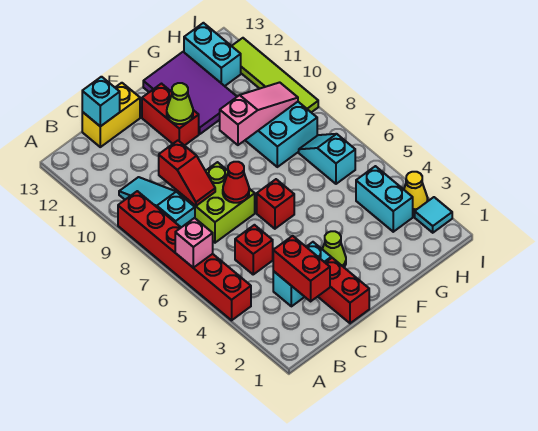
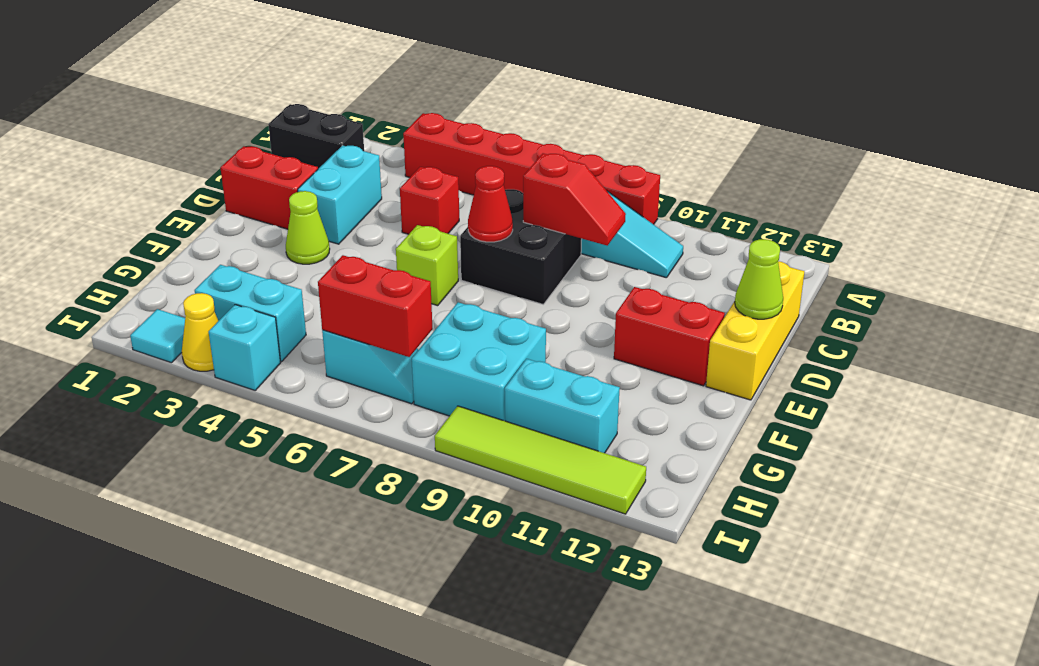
pink 1x1 brick [175,218,213,268] -> none
none -> black 1x2 brick [268,104,364,169]
red 1x2 brick [273,236,330,301] -> red 1x2 brick moved to [318,255,433,357]
lime 2x2 brick [178,162,255,243] -> black 2x2 brick [460,189,582,304]
red 1x2 slope [159,141,215,206] -> red 1x2 slope turned to [523,153,626,245]
yellow 1x2 brick [82,83,140,147] -> yellow 1x3 brick [706,261,804,400]
cyan 1x1 brick [82,77,120,126] -> cyan 1x1 brick moved to [209,305,281,390]
red 1x1 brick [257,179,294,229] -> lime 1x1 brick [396,225,458,306]
lime 1x1 cone [167,83,193,124] -> lime 1x1 cone moved to [735,239,783,319]
pink 1x3 slope [220,82,298,145] -> none
purple 2x3 tile [143,52,237,134] -> none
cyan 1x2 brick [184,23,241,86] -> cyan 1x2 brick moved to [505,359,620,453]

